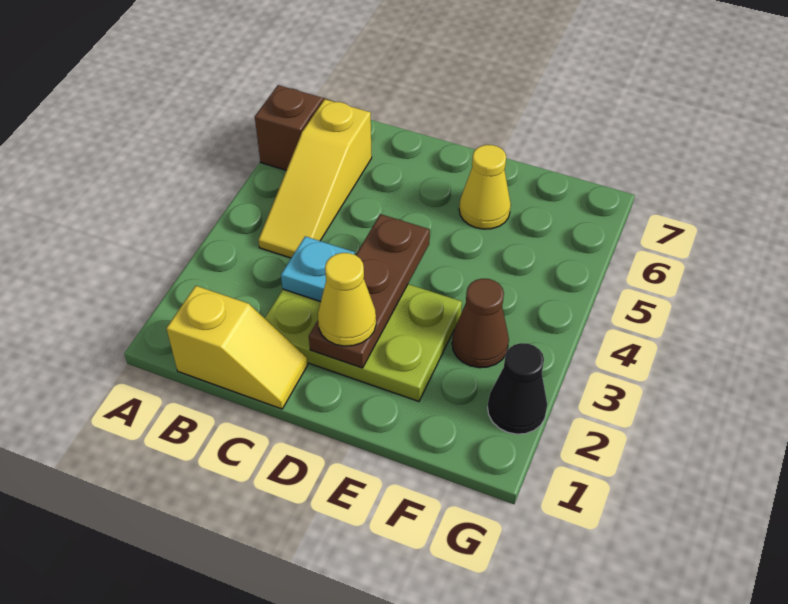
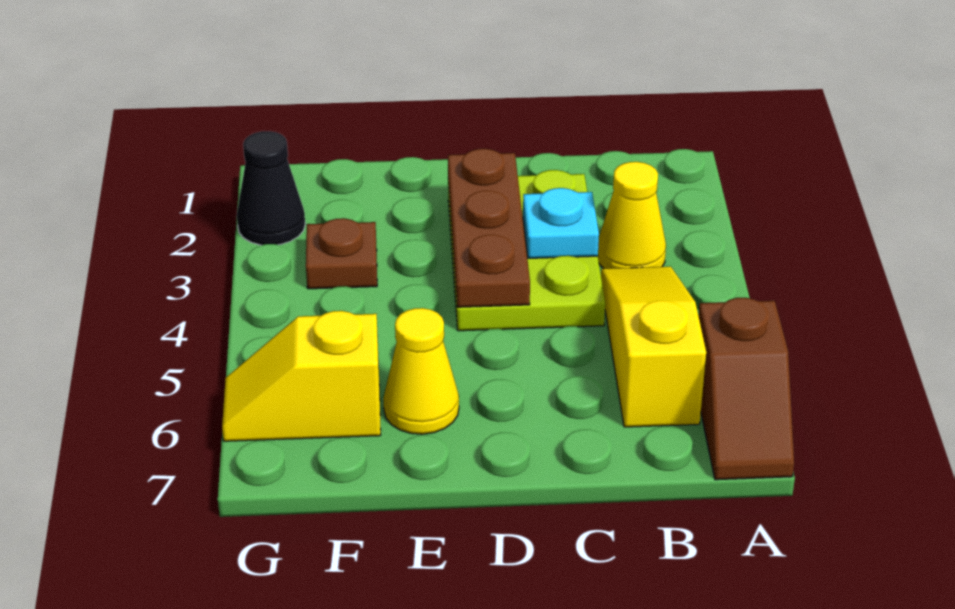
yellow 1x2 slope [166,286,308,409] -> yellow 1x2 slope moved to [222,311,381,441]
lime 2x3 plate [265,284,462,401] -> lime 2x3 plate turned to [448,170,605,331]
yellow 1x1 cone [318,253,376,346] -> yellow 1x1 cone moved to [598,162,666,269]
brown 1x1 cone [452,279,509,368] -> brown 1x1 plate [306,218,377,289]

